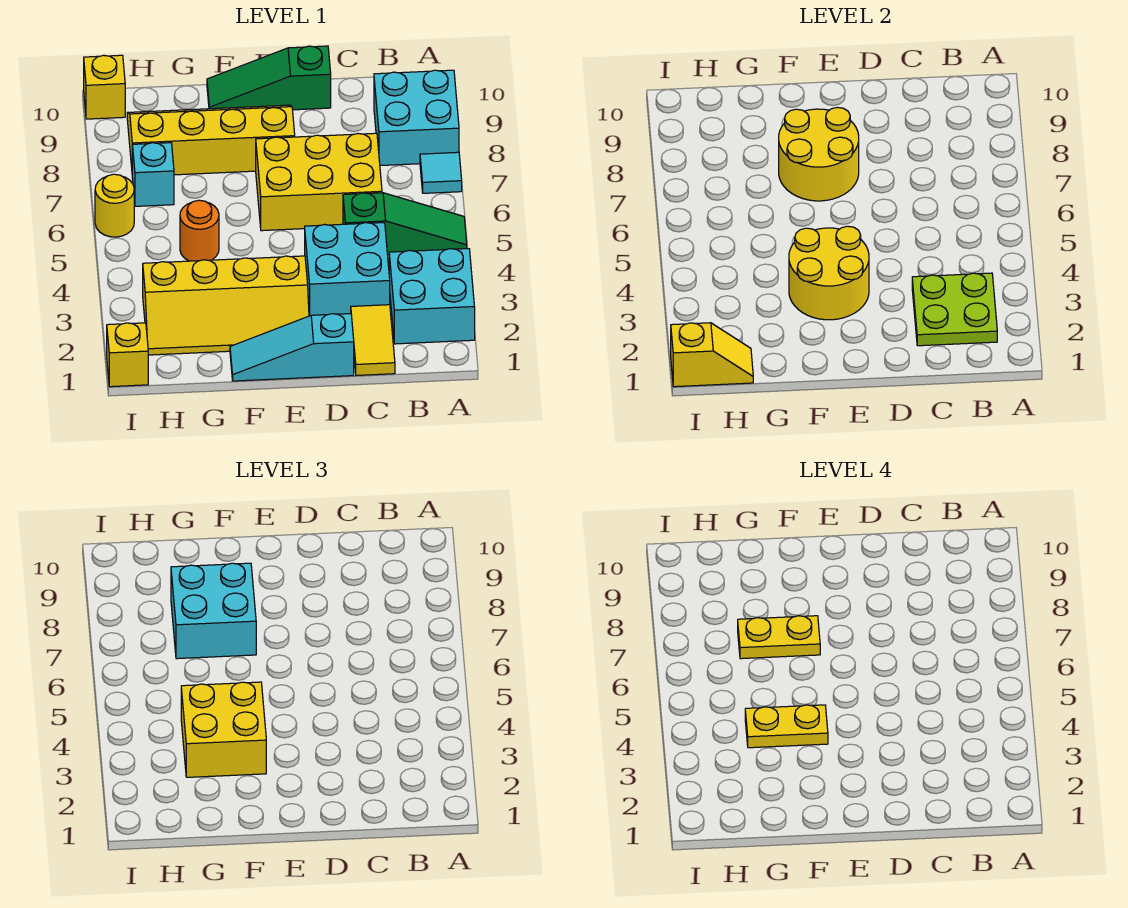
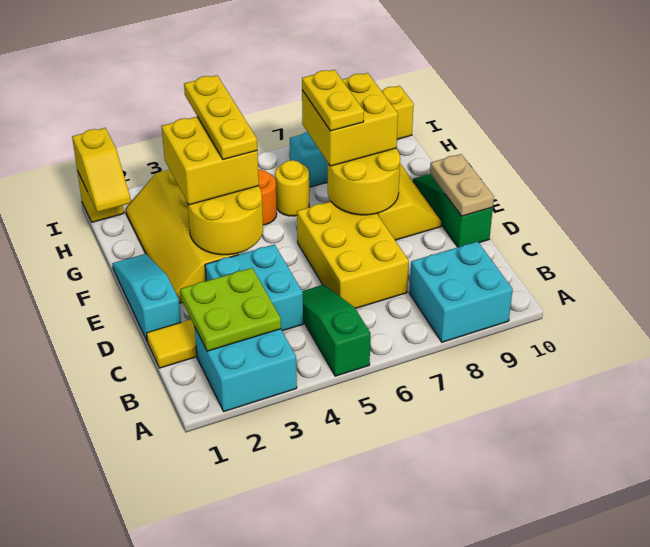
green 1x3 slope [343,193,467,255] -> green 1x3 slope turned to [302,285,371,376]
cyan 1x1 tile [420,152,462,193] -> none
none -> tan 1x2 plate [430,154,494,216]
yellow 1x2 plate [745,705,828,748] -> yellow 1x3 plate [184,75,257,160]
cyan 2x2 brick [171,563,256,659] -> yellow 2x2 brick [302,73,398,166]
yellow 1x1 round brick [95,174,134,237] -> yellow 1x1 round brick moved to [275,160,309,216]

